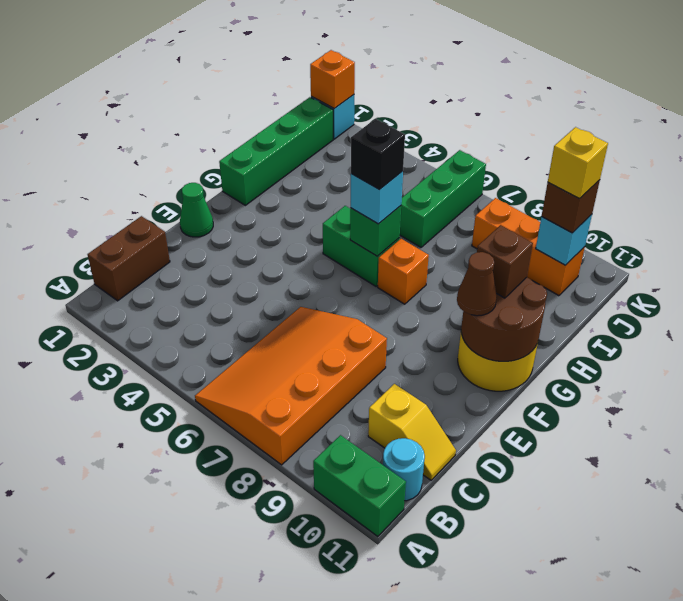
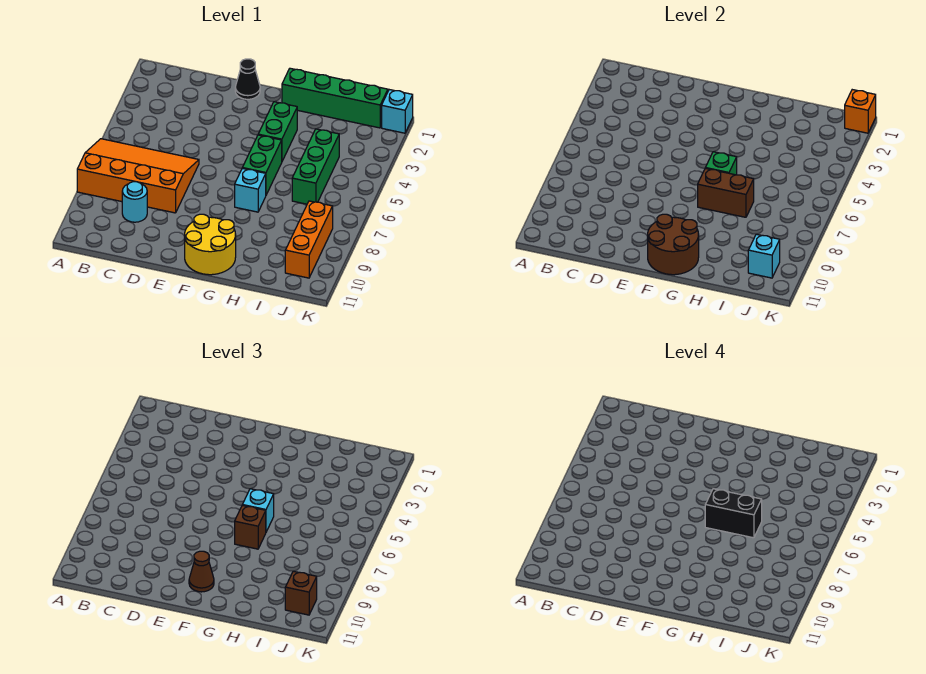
green 1x2 brick [313,435,406,537] -> green 1x2 brick moved to [258,102,297,161]
brown 1x2 brick [88,216,170,301] -> brown 1x2 brick moved to [698,168,754,217]
cyan 1x1 round brick [383,438,425,501] -> cyan 1x1 round brick moved to [122,182,147,222]
yellow 1x2 slope [368,384,456,480] -> none
green 1x1 cone [180,183,213,237] -> black 1x1 cone [235,59,260,99]
black 1x1 brick [351,119,405,190] -> black 1x2 brick [705,489,762,538]
orange 1x1 brick [378,239,429,304] -> cyan 1x1 brick [235,168,266,212]
brown 1x1 brick [477,225,533,298] -> brown 1x1 brick moved to [235,505,266,549]
green 1x3 brick [400,150,486,247] -> green 1x3 brick turned to [292,129,339,204]
yellow 1x1 brick [548,127,608,199] -> none

